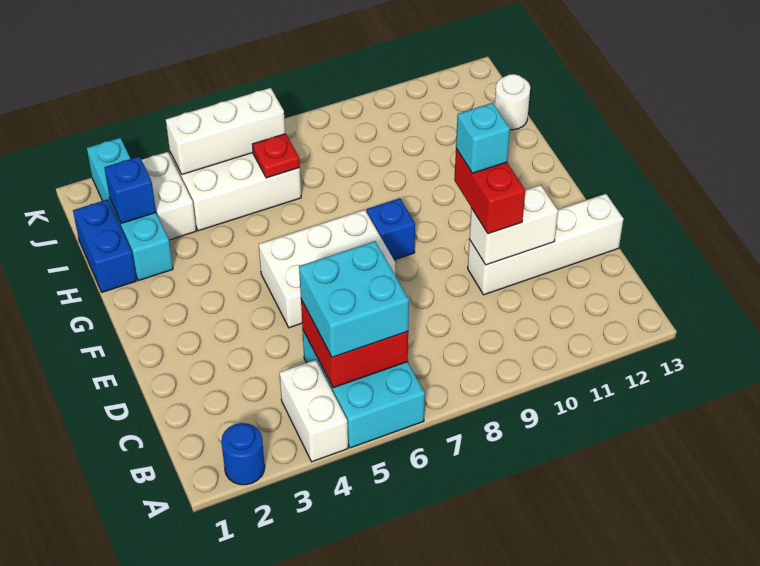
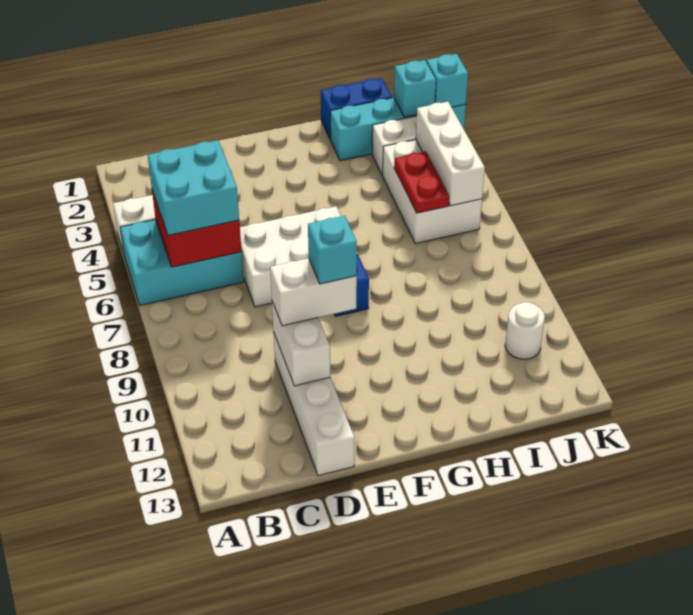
blue 1x1 round brick [221,423,265,485] -> none
red 1x2 brick [454,149,525,234] -> white 1x2 brick [270,258,357,326]
white 2x3 brick [259,210,395,328] -> white 2x3 brick turned to [240,206,358,307]
blue 1x1 brick [104,156,156,223] -> none
red 1x1 plate [252,134,300,178] -> red 1x2 plate [394,152,449,213]
white 1x1 round brick [495,74,530,130] -> white 1x1 round brick moved to [505,302,545,359]
none -> cyan 1x1 brick [394,60,436,117]
none -> cyan 1x1 brick [427,54,468,107]

